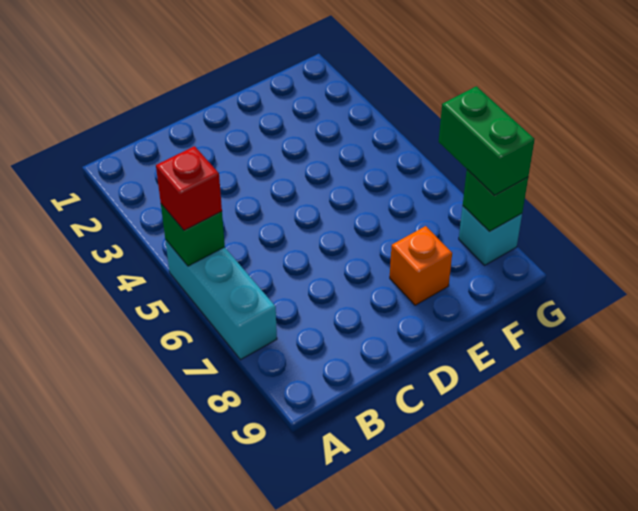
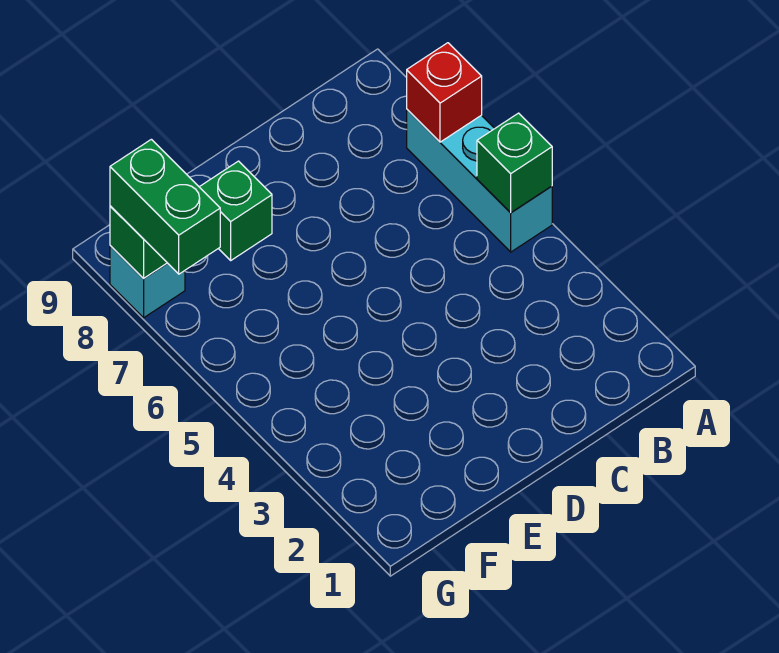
red 1x1 brick [156,146,222,230] -> red 1x1 brick moved to [407,43,482,142]
orange 1x1 brick [390,226,452,305] -> green 1x1 brick [200,161,272,260]

